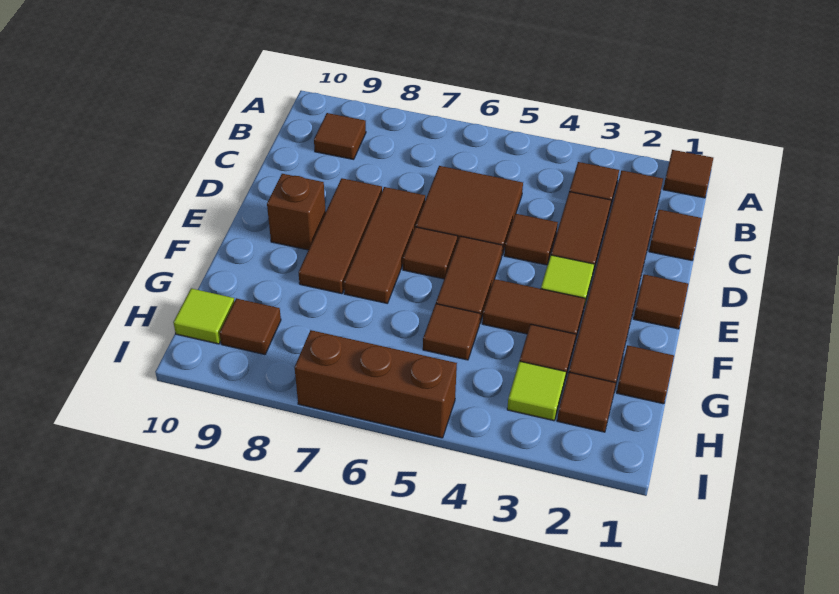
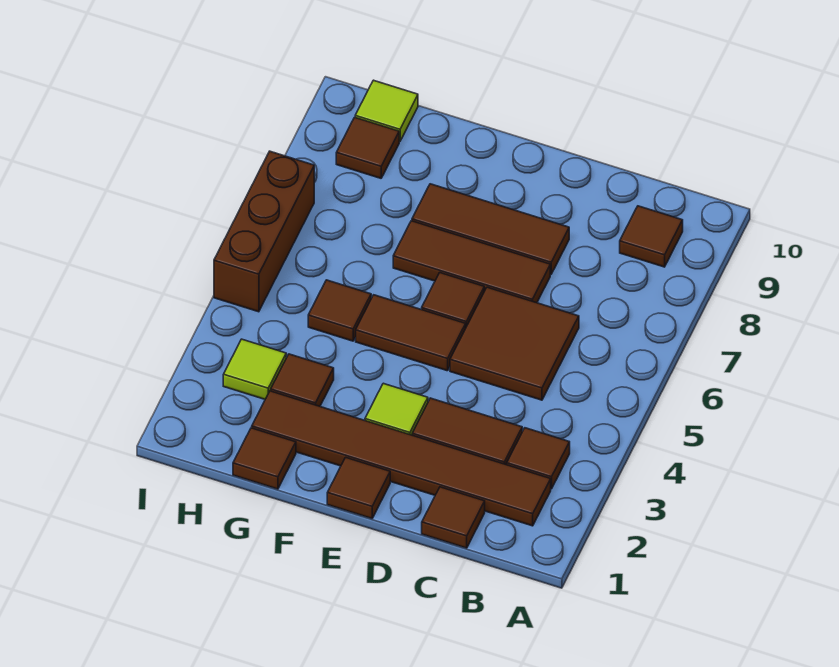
brown 1x1 tile [663,150,713,198] -> none
brown 1x1 tile [504,214,558,265] -> none
brown 1x1 brick [267,174,326,250] -> none
brown 1x2 tile [482,279,585,341] -> none
brown 1x1 tile [557,372,616,432] -> none

